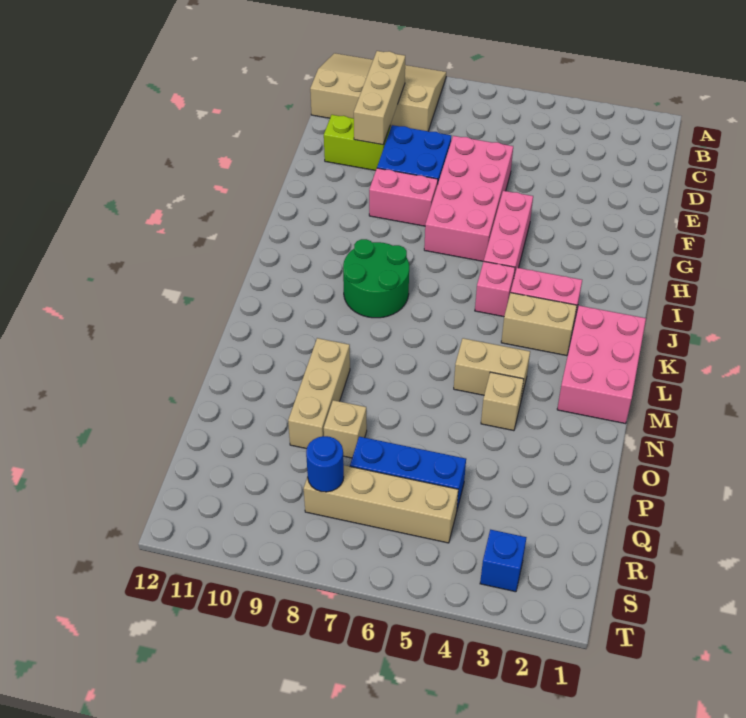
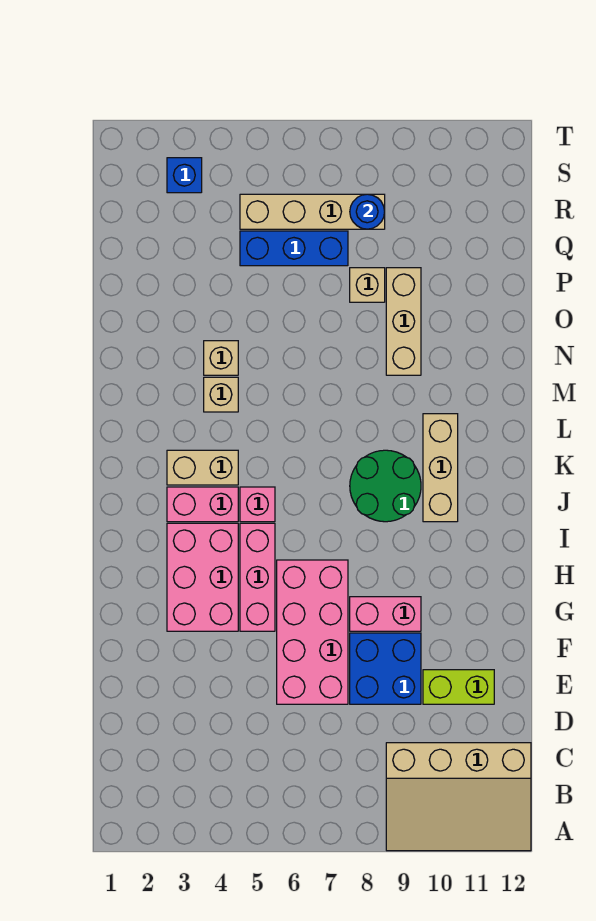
tan 1x3 brick [354,51,405,145] -> tan 1x3 brick moved to [423,414,458,522]
pink 2x3 brick [557,306,646,424] -> pink 2x3 brick moved to [167,523,238,631]
tan 1x2 brick [454,338,530,399] -> tan 1x1 brick [204,377,238,412]

